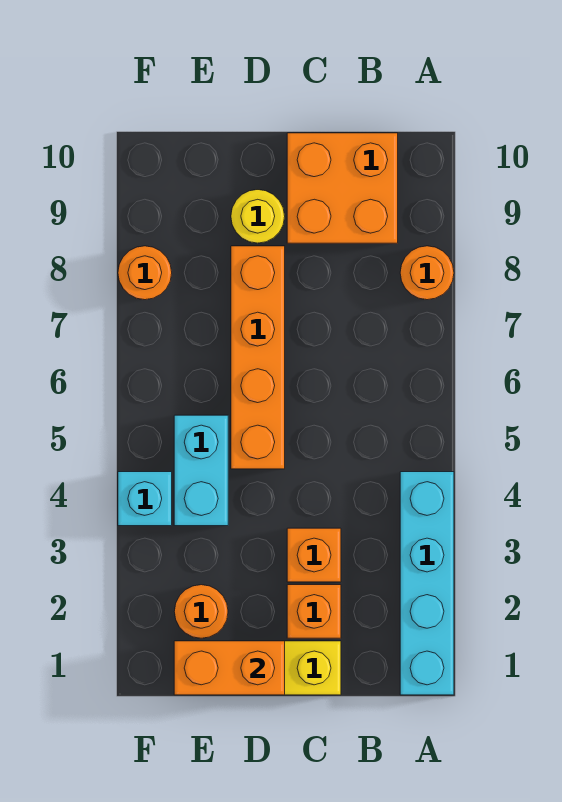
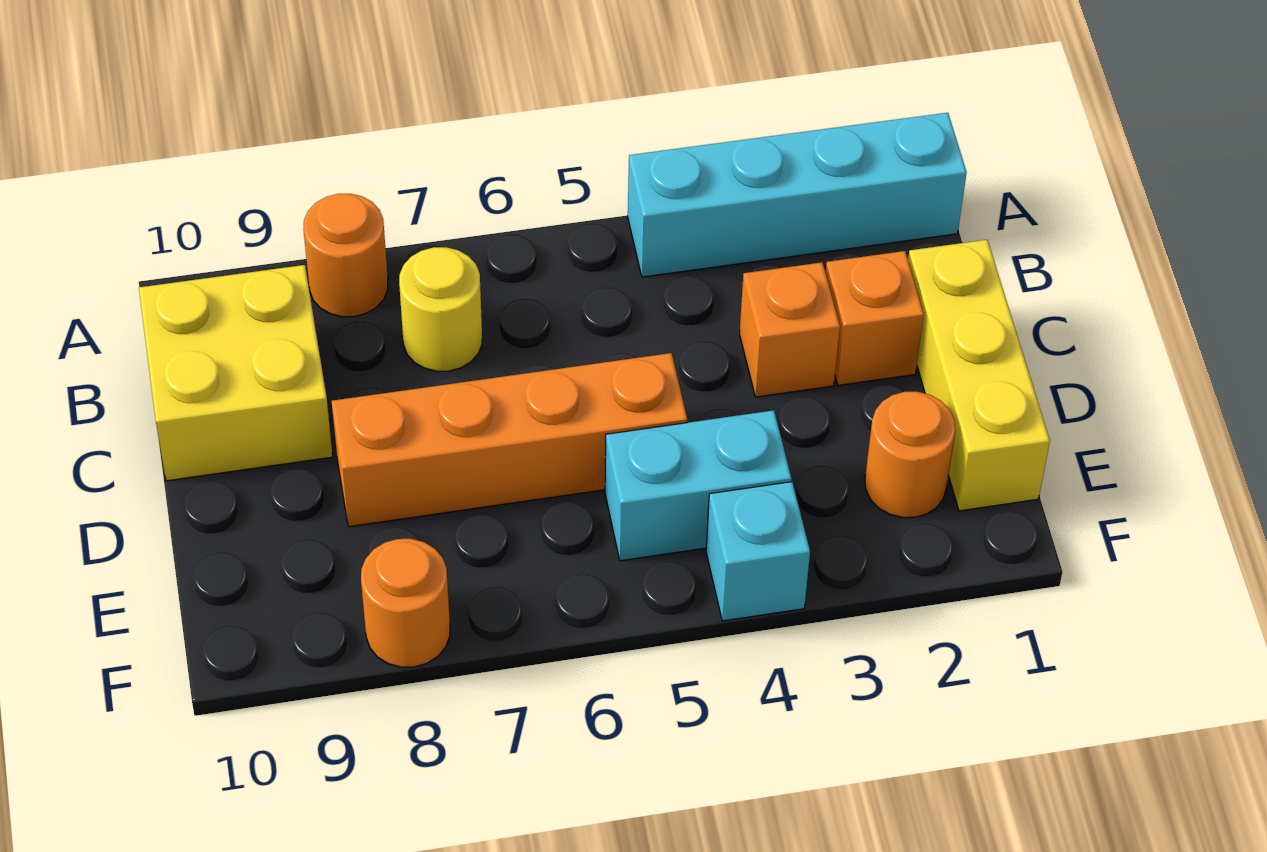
orange 2x2 brick [287,133,398,243] -> yellow 2x2 brick [139,265,333,481]
orange 1x2 brick [174,641,285,695] -> none
yellow 1x1 round brick [231,190,285,243] -> yellow 1x1 round brick moved to [399,247,482,371]

